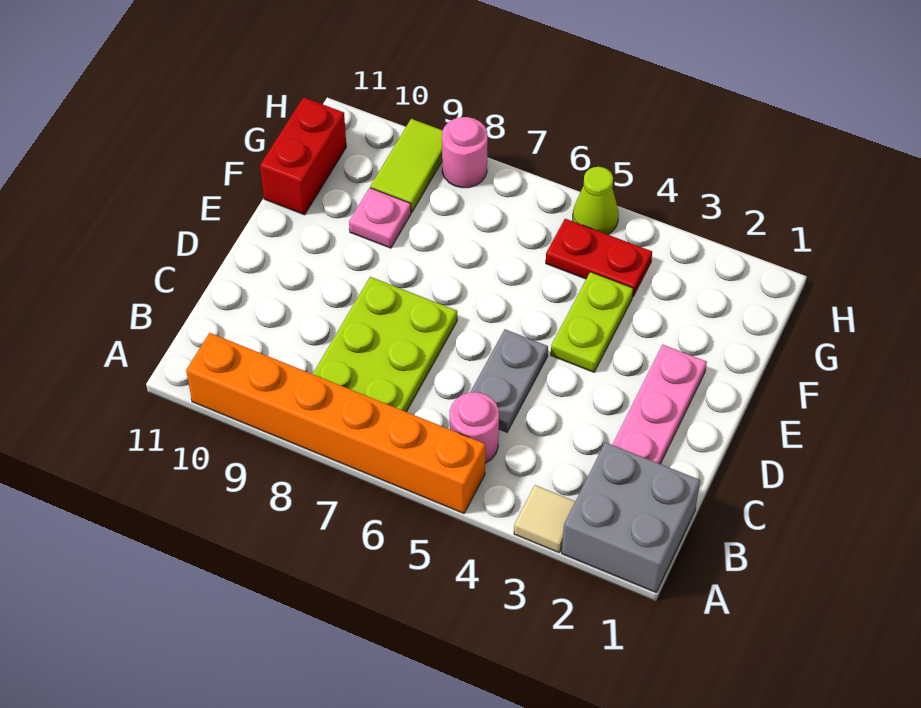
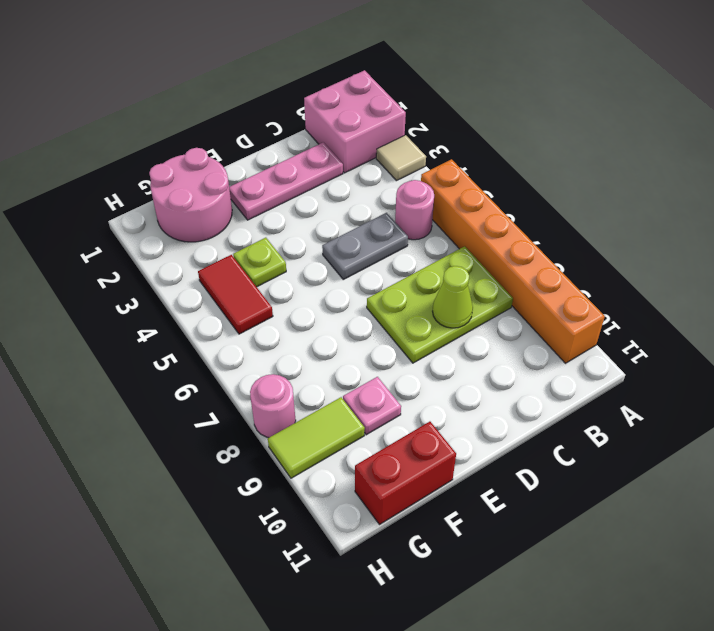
grey 2x2 brick [562,442,700,592] -> pink 2x2 brick [304,70,406,173]
lime 1x2 plate [551,272,633,372] -> lime 1x1 plate [233,238,286,287]
none -> pink 2x2 round brick [149,148,232,242]
red 1x2 plate [546,219,652,296] -> red 1x2 tile [198,255,273,334]
lime 1x1 cone [573,167,619,234] -> lime 1x1 cone moved to [433,266,473,328]

